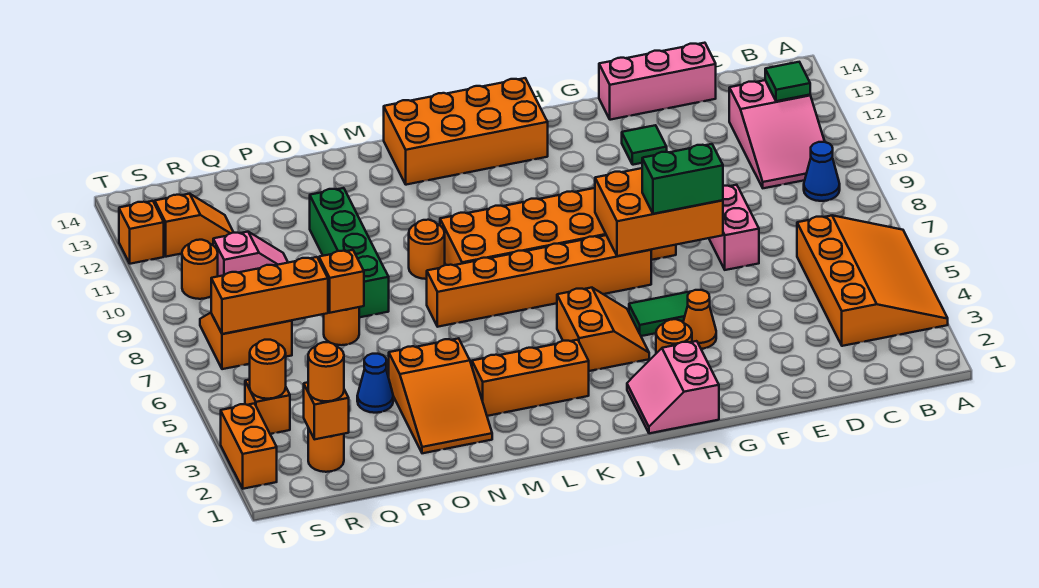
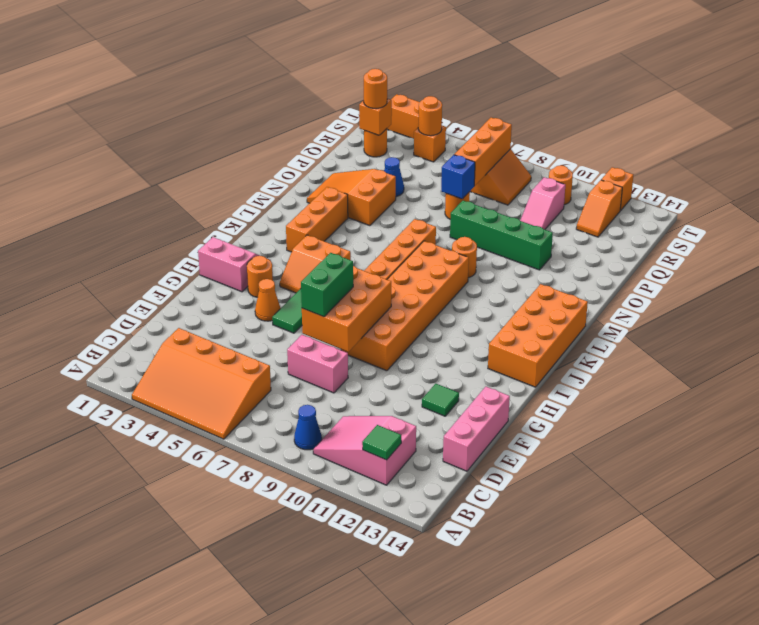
orange 1x1 brick [319,250,364,313] -> blue 1x1 brick [441,155,475,199]

